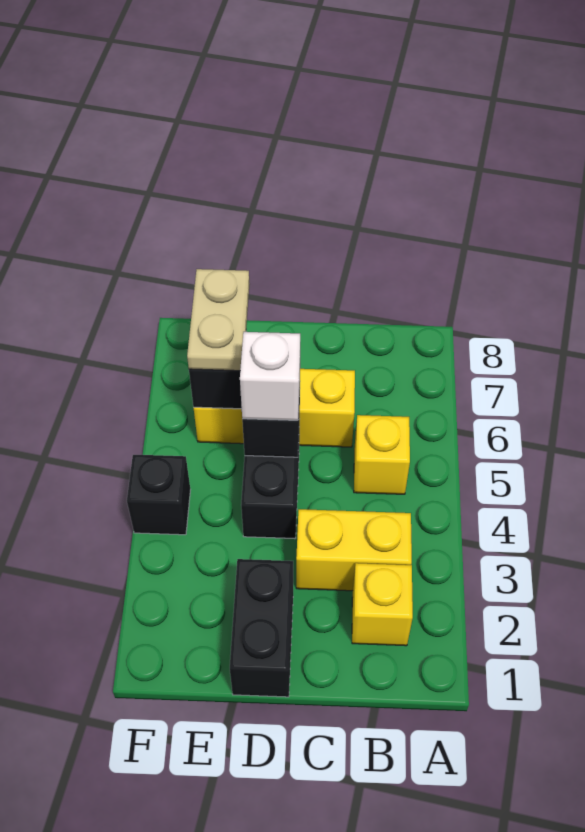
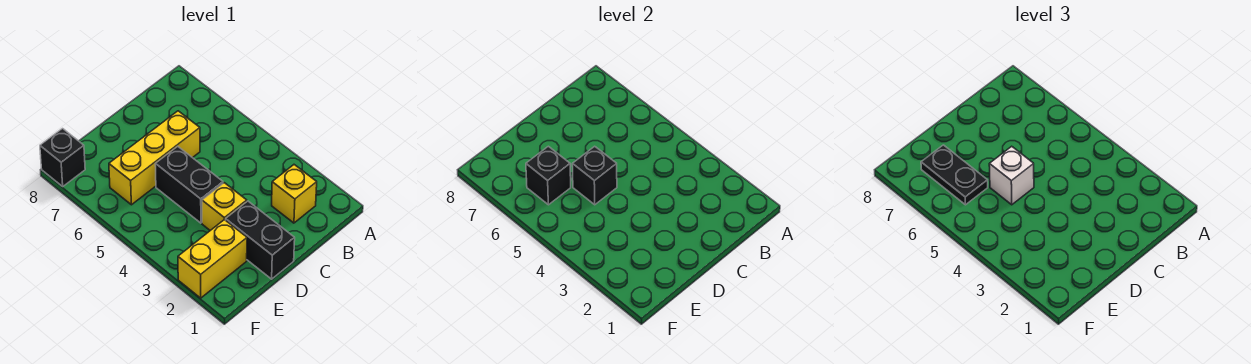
yellow 1x2 brick [296,509,412,591] -> yellow 1x2 brick moved to [178,220,247,298]
yellow 1x1 brick [354,415,410,494] -> yellow 1x1 brick moved to [202,183,247,230]
tan 1x2 plate [187,269,250,371] -> black 1x2 plate [921,145,988,205]
black 1x1 brick [127,455,191,535] -> black 1x1 brick moved to [40,129,85,186]

